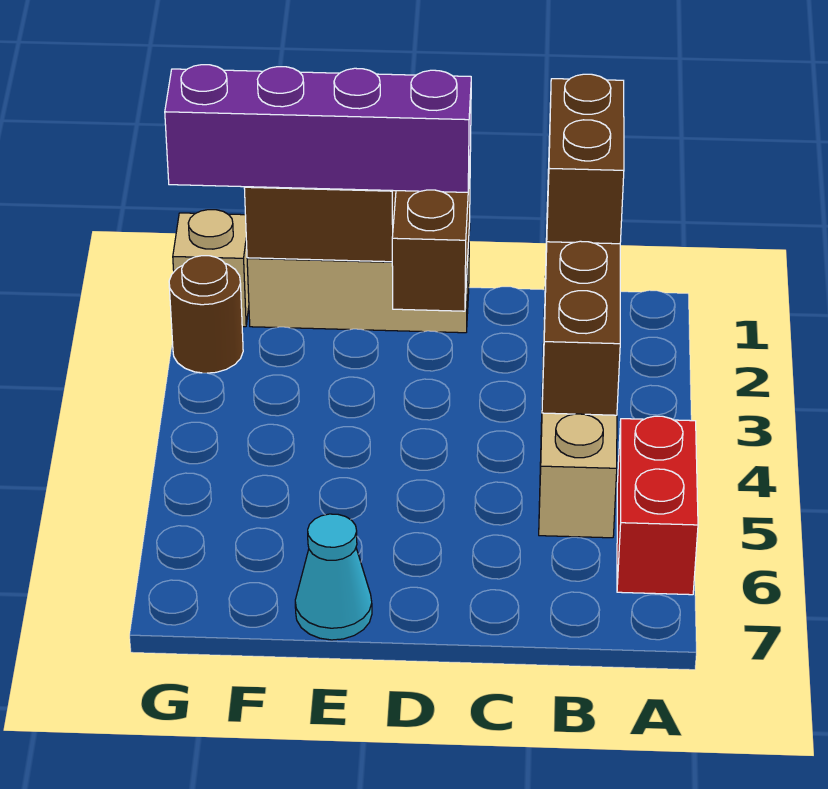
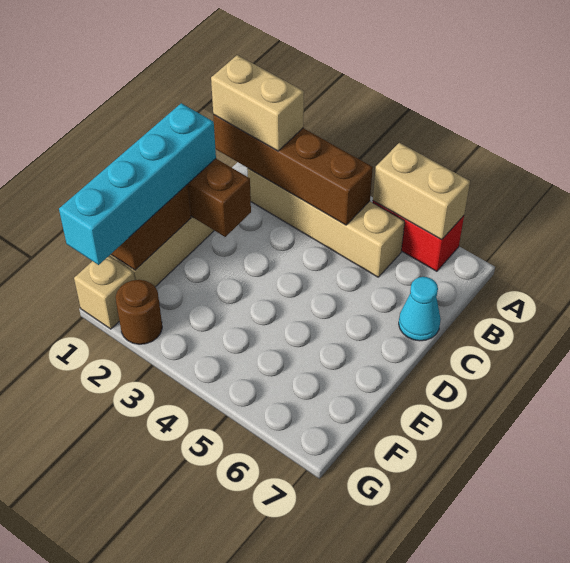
none -> tan 1x2 brick [373,143,470,240]
brown 1x2 brick [547,74,624,244] -> tan 1x2 brick [211,55,304,151]
purple 1x4 brick [165,65,471,192] -> cyan 1x4 brick [59,103,216,265]
cyan 1x1 cone [295,514,372,640] -> cyan 1x1 cone moved to [399,277,441,341]

